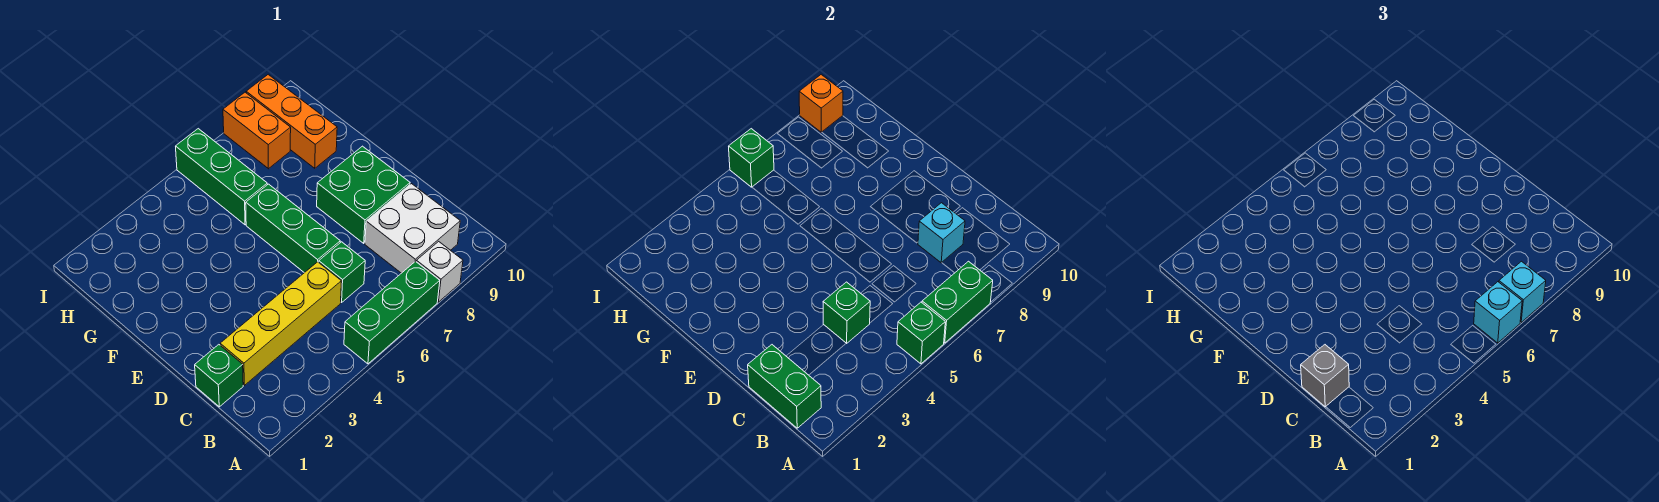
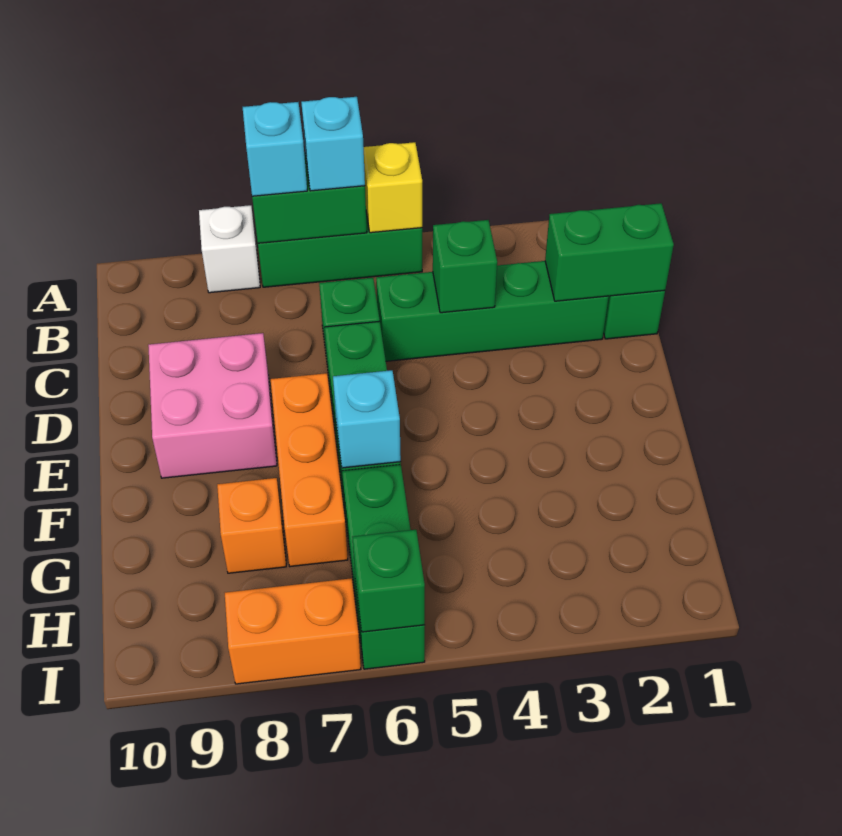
green 1x1 brick [897,302,945,364] -> yellow 1x1 brick [364,142,422,233]
green 1x2 brick [748,345,821,428] -> green 1x2 brick turned to [545,203,674,301]
white 2x2 brick [365,184,460,273] -> none
grey 1x1 brick [1301,345,1349,407] -> none
yellow 1x4 brick [220,262,341,385] -> green 1x4 brick [376,261,609,361]
cyan 1x1 brick [918,203,965,263] -> cyan 1x1 brick moved to [333,370,401,468]
green 2x2 brick [317,146,410,243] -> pink 2x2 brick [148,333,277,478]
orange 1x3 brick [246,75,337,168] -> orange 1x3 brick moved to [271,373,348,567]
orange 1x2 brick [223,92,291,169] -> orange 1x2 brick turned to [225,578,361,684]
orange 1x1 brick [799,75,843,132] -> orange 1x1 brick moved to [217,478,286,573]

